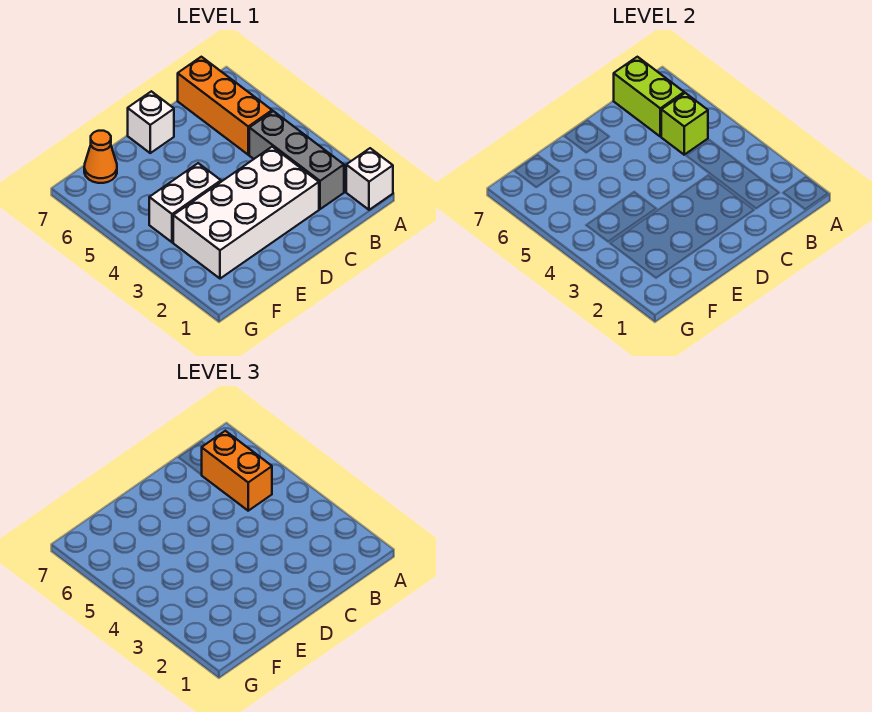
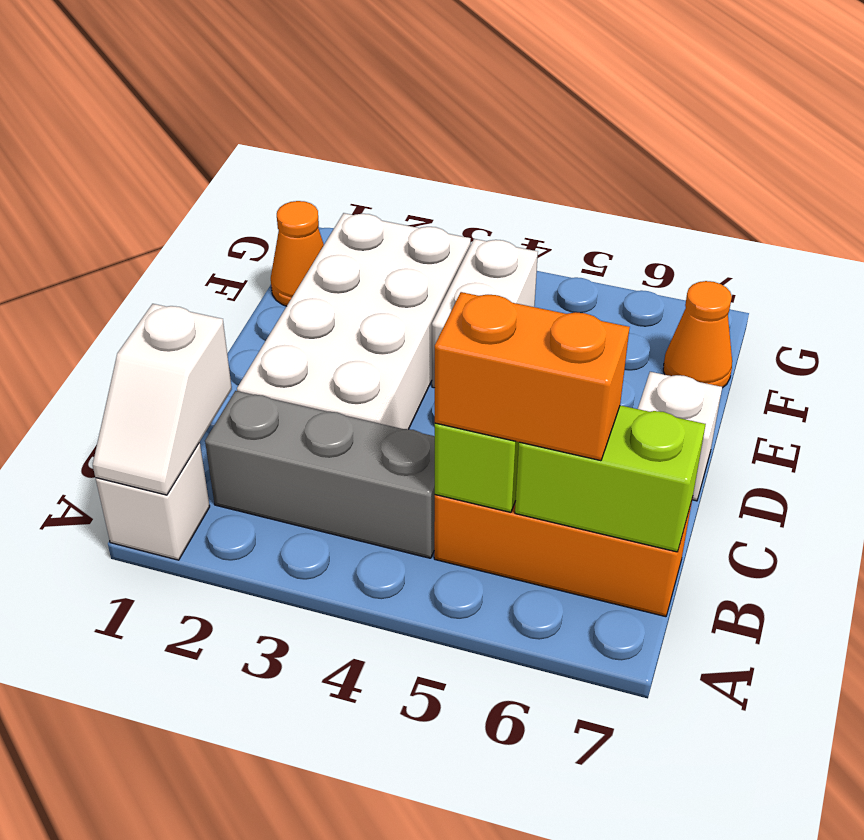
none -> white 1x2 slope [93,304,232,495]
none -> orange 1x1 cone [271,201,324,306]

